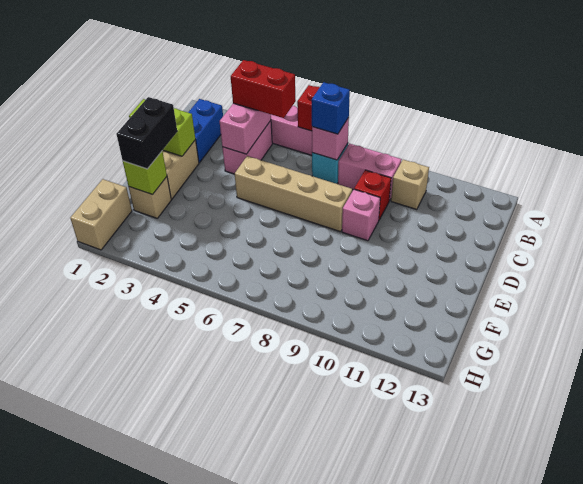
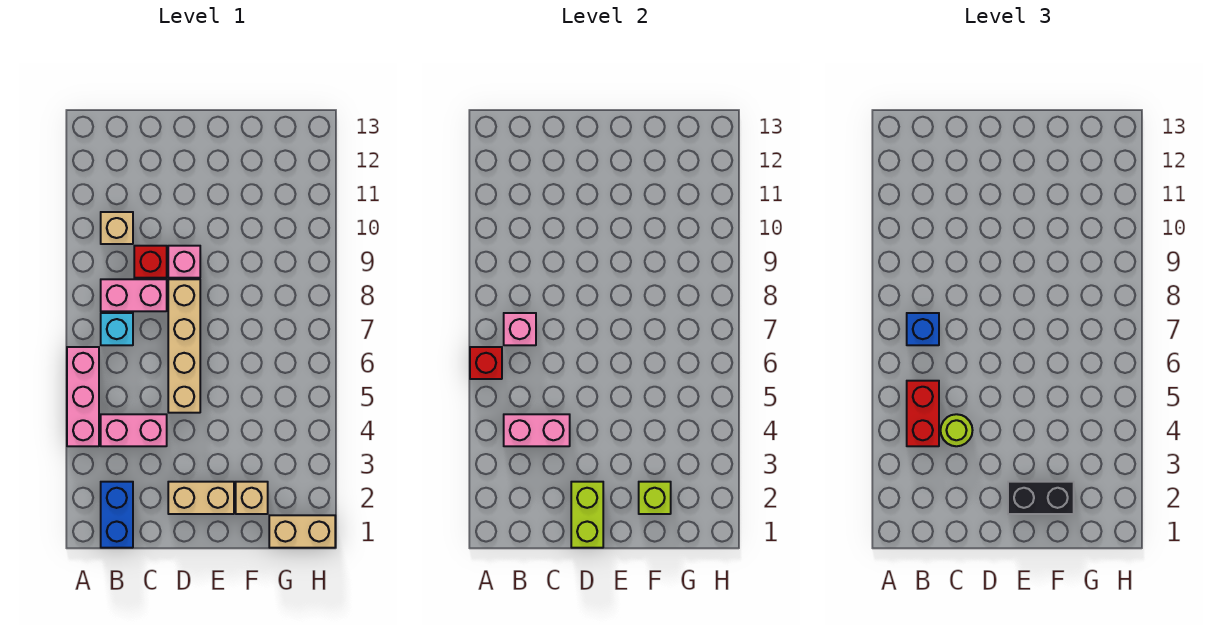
blue 1x2 brick [188,99,223,163] -> blue 1x2 brick turned to [101,482,133,548]
pink 1x2 brick [338,143,402,201] -> pink 1x2 brick turned to [101,279,167,311]
none -> lime 1x1 round brick [940,414,973,446]

